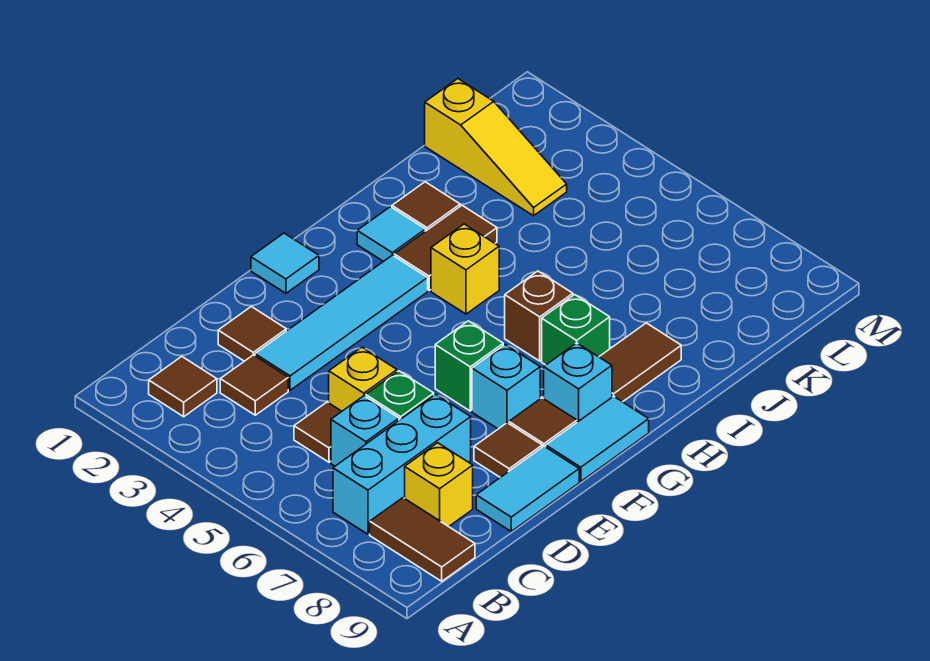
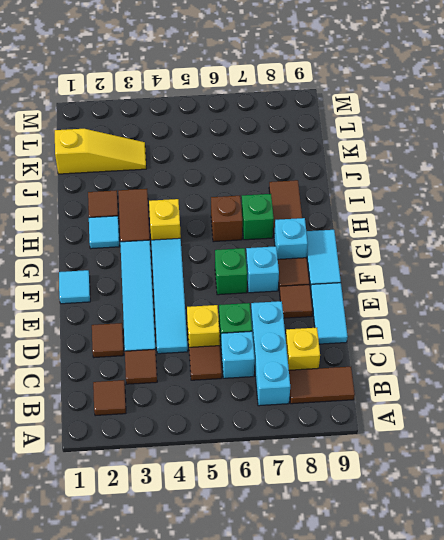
none -> cyan 1x4 tile [151,238,188,354]

